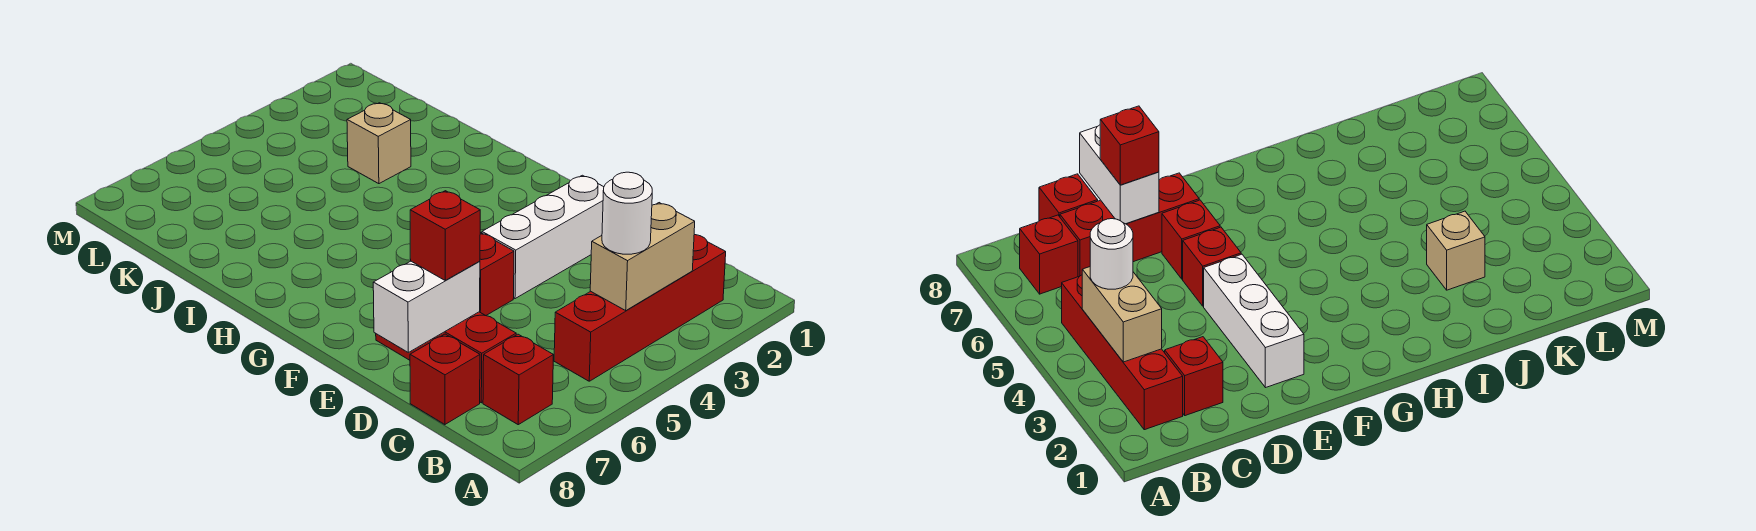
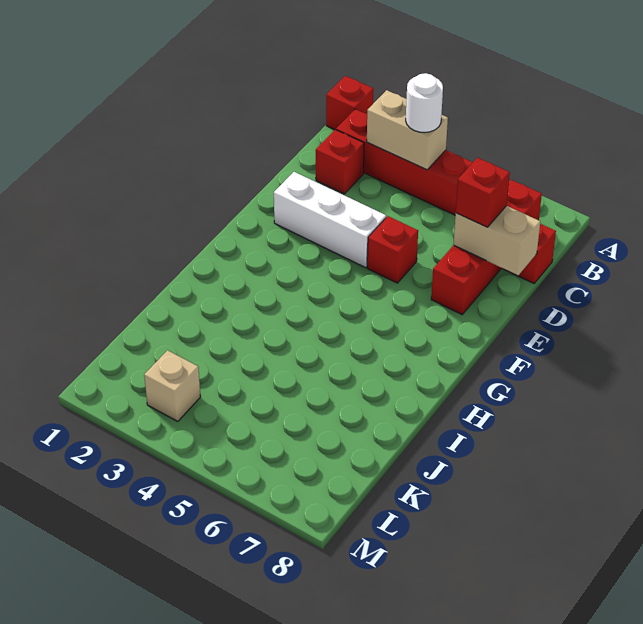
white 1x2 brick [373,261,480,352] -> tan 1x2 brick [453,206,540,275]
red 1x1 brick [1162,200,1220,279] -> red 1x1 brick moved to [326,76,373,130]
tan 1x1 brick [347,103,411,184] -> tan 1x1 brick moved to [144,350,200,421]

